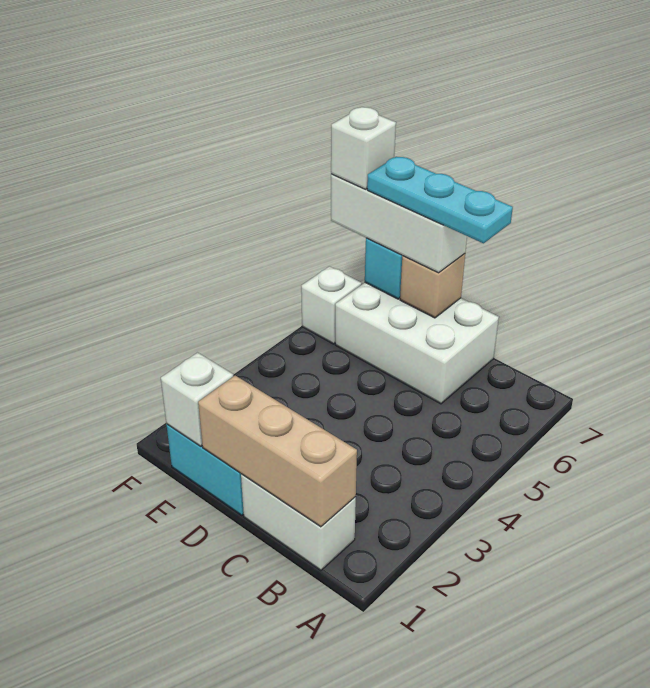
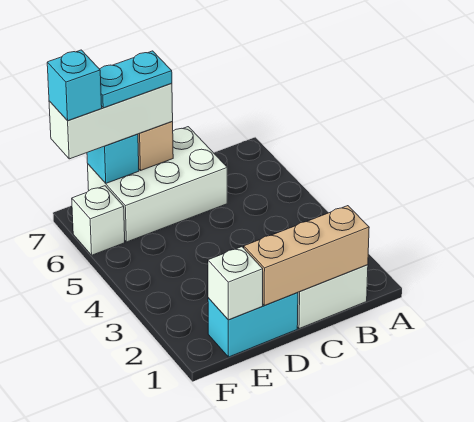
cyan 1x3 plate [367,157,513,243] -> cyan 1x2 plate [100,51,172,108]
white 1x1 brick [331,107,396,189] -> cyan 1x1 brick [47,50,102,121]

